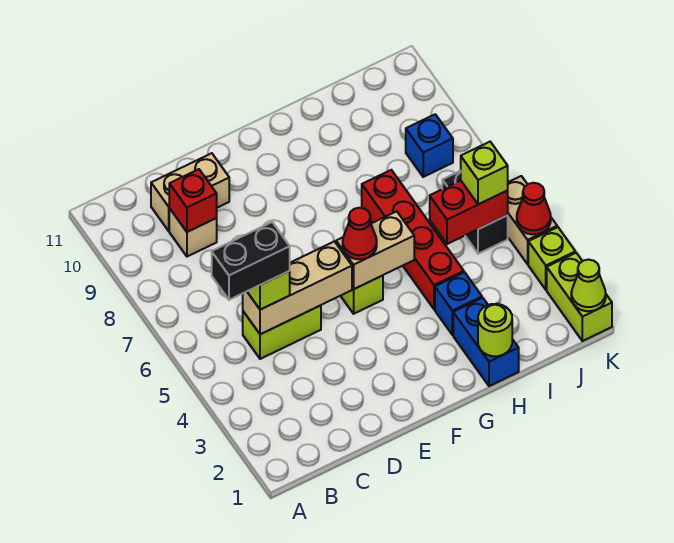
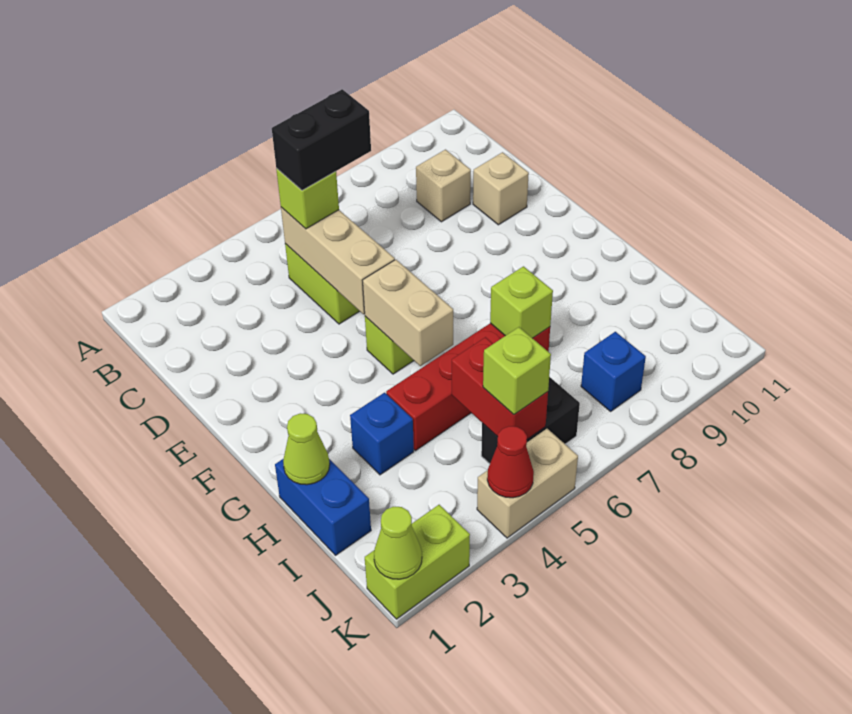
black 1x2 brick [212,222,290,300] -> black 1x2 brick turned to [272,89,371,190]
red 1x1 brick [169,169,217,232] -> none
tan 1x2 brick [151,153,229,231] -> tan 1x1 brick [473,152,529,225]
red 1x1 cone [343,208,377,259] -> none
blue 1x2 brick [453,298,519,386] -> blue 1x2 brick turned to [275,459,371,555]
lime 1x1 round brick [478,304,512,356] -> lime 1x1 cone [283,413,330,485]
lime 1x1 brick [528,227,575,290] -> lime 1x1 brick moved to [490,266,553,338]

